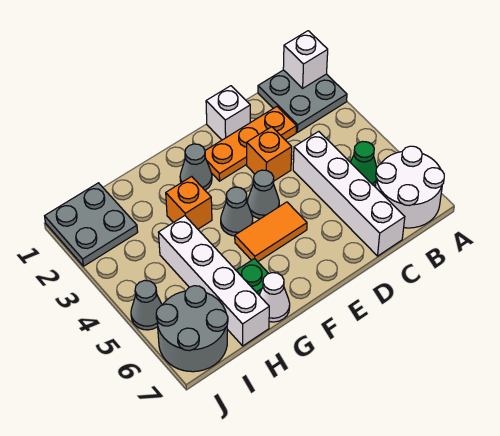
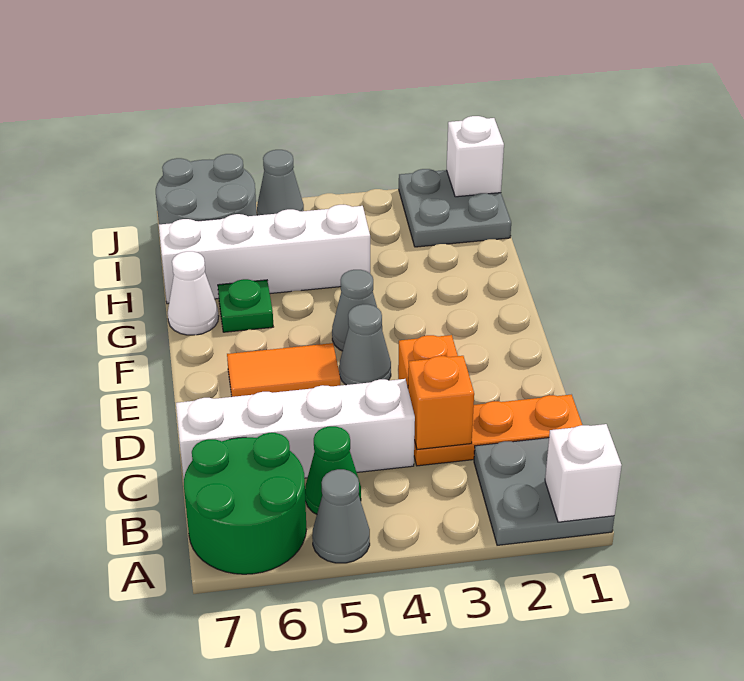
white 2x2 round brick [376,146,444,228] -> green 2x2 round brick [184,433,306,574]
orange 1x3 plate [205,107,296,181] -> orange 1x3 plate turned to [414,395,582,466]
white 1x1 brick [206,86,250,140] -> white 1x1 brick moved to [447,116,504,197]
orange 1x2 tile [235,202,307,262] -> orange 1x2 tile turned to [227,343,340,397]
grey 1x1 cone [180,144,212,190] -> grey 1x1 cone moved to [312,469,370,563]
orange 1x1 brick [166,176,212,229] -> orange 1x1 brick moved to [408,356,474,450]

